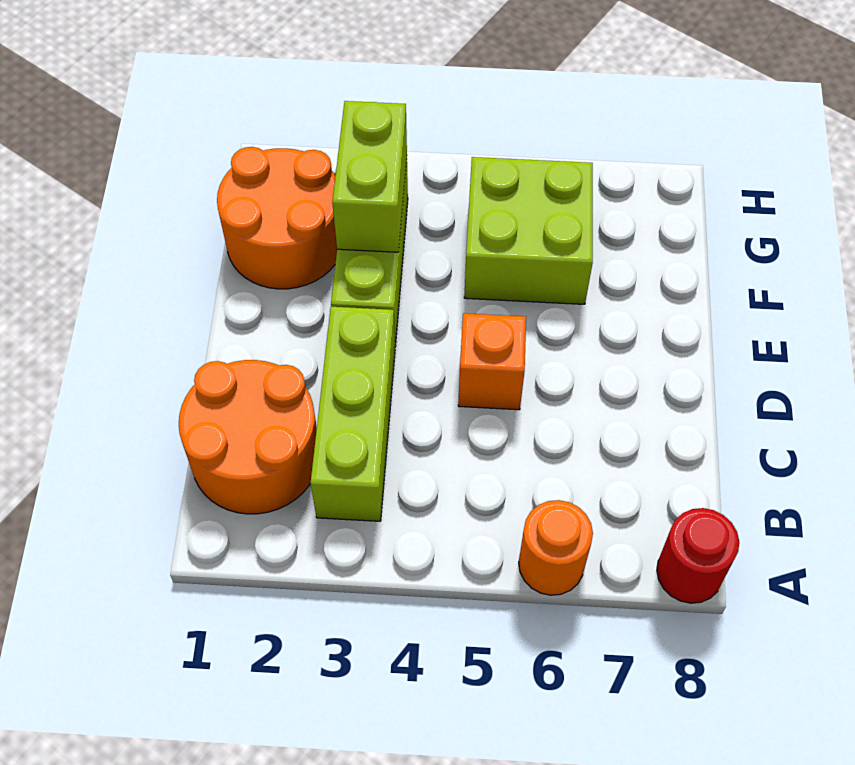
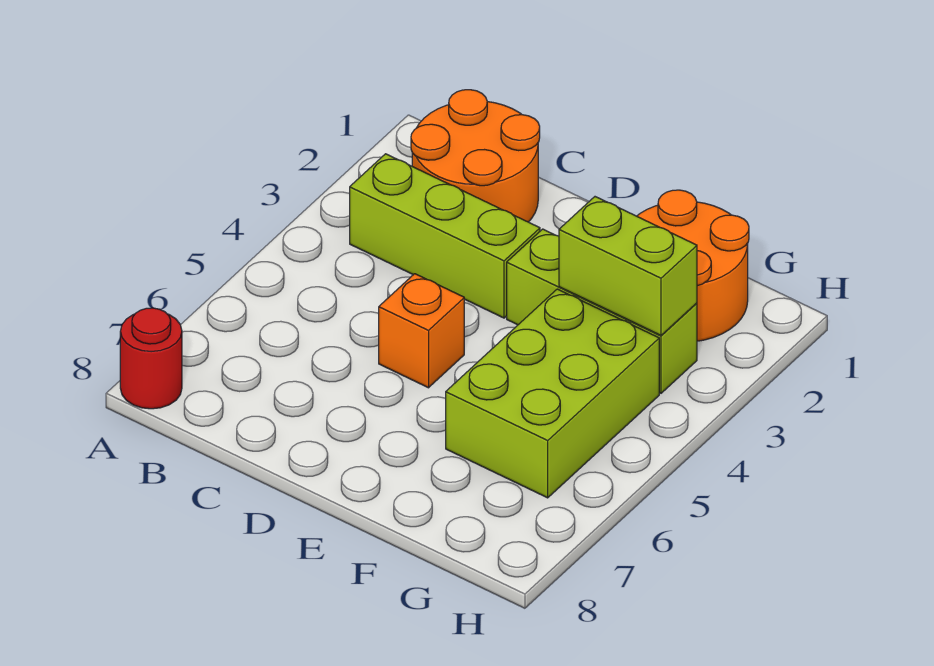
orange 1x1 round brick [519,500,593,595] -> none
lime 2x2 brick [464,157,593,304] -> lime 2x3 brick [446,289,659,498]

